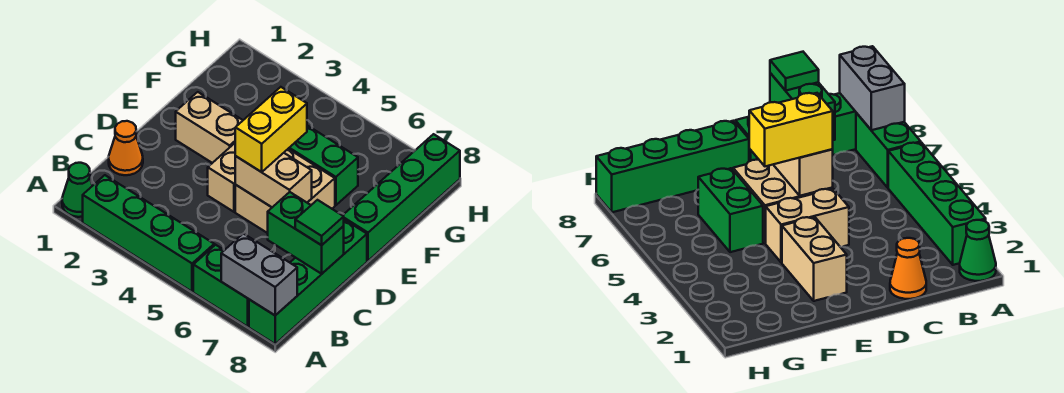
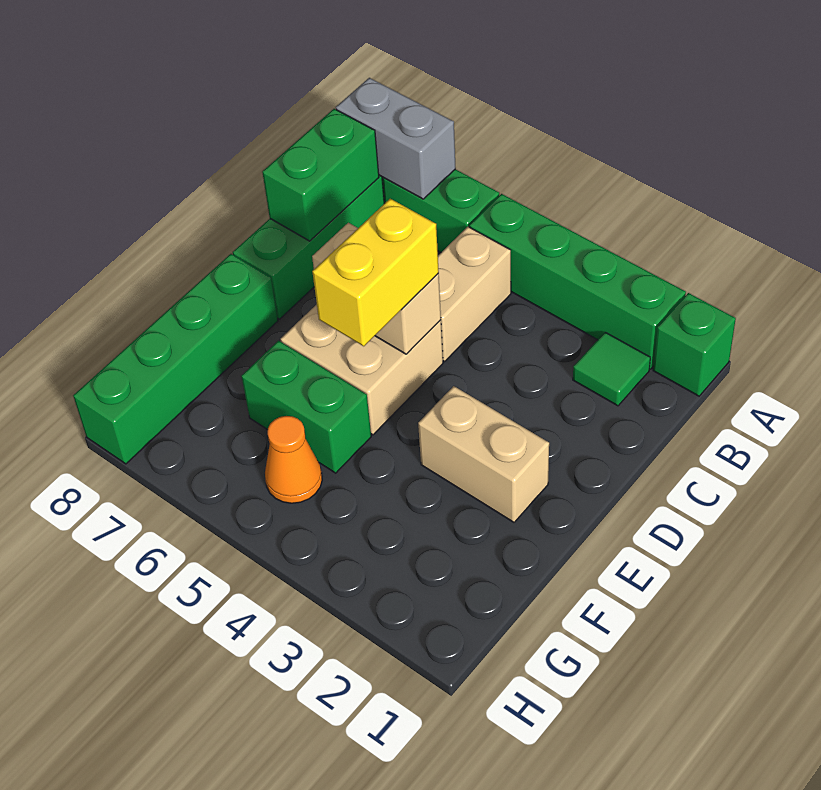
green 1x1 cone [62,163,92,217] -> green 1x1 brick [653,293,736,396]
orange 1x1 cone [109,121,143,175] -> orange 1x1 cone moved to [265,416,322,503]
green 1x2 brick [268,192,344,274] -> green 1x2 brick turned to [262,109,379,241]
green 1x1 tile [295,200,344,245] -> green 1x1 tile moved to [573,332,650,406]
tan 1x2 brick [208,143,236,212] -> tan 1x2 brick moved to [438,227,511,361]

